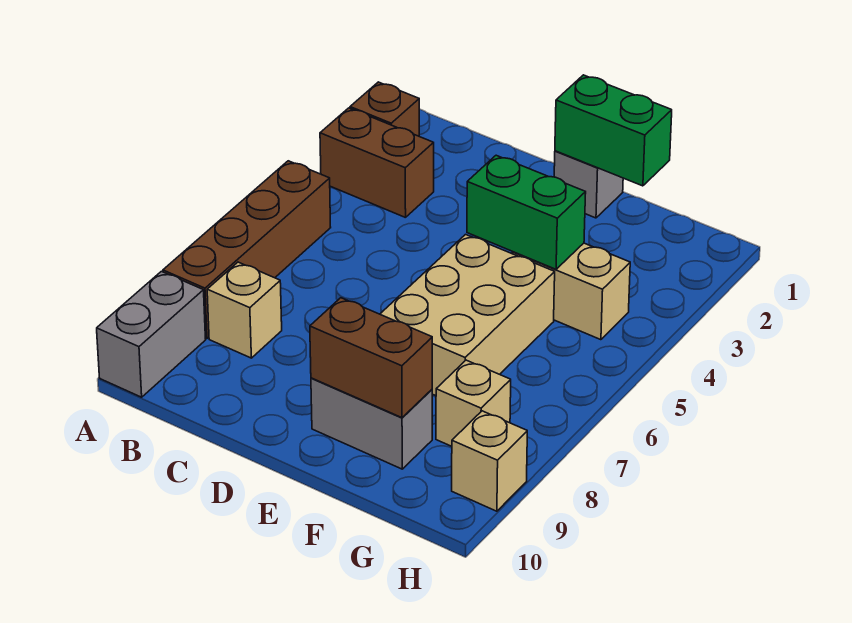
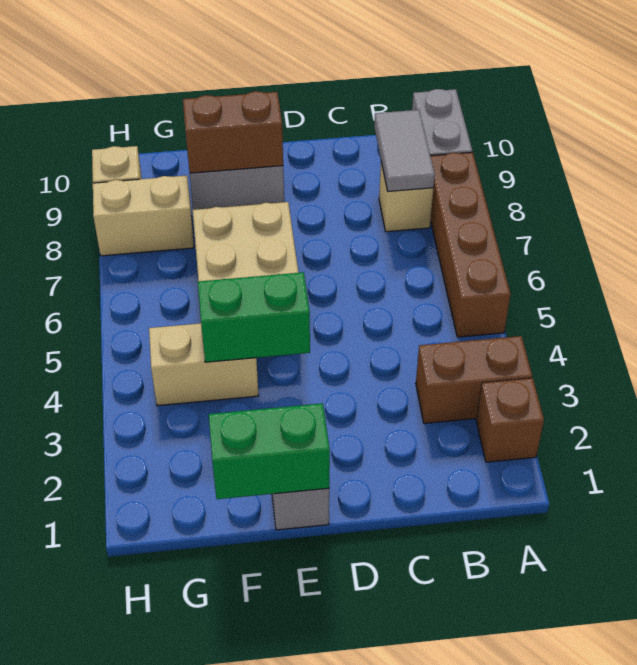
none -> grey 1x2 tile [374,110,435,191]
tan 1x1 brick [436,360,511,446] -> tan 1x2 brick [93,176,194,256]

